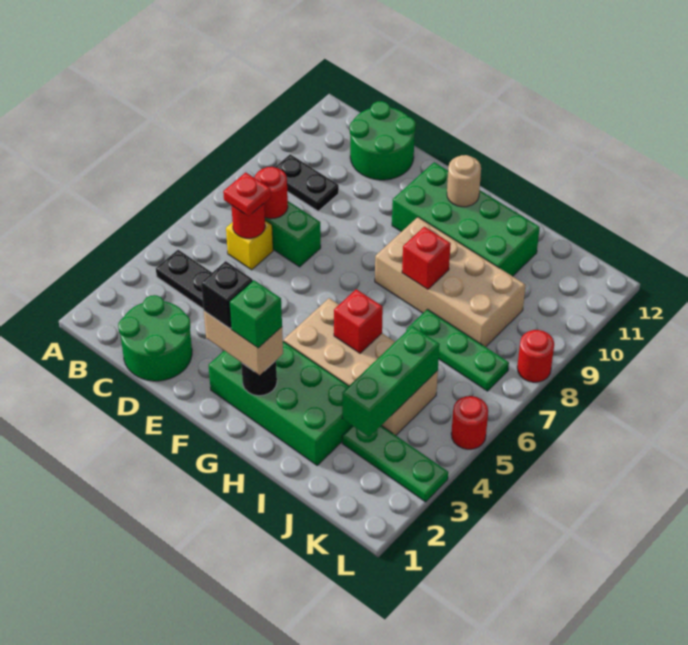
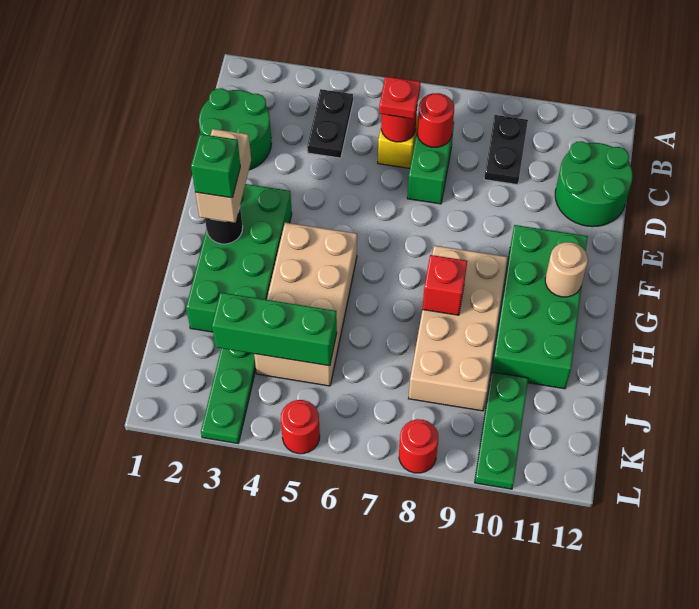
black 1x1 brick [201,261,253,328] -> none
red 1x1 brick [334,289,383,353] -> none
green 1x3 plate [406,309,509,391] -> green 1x3 plate moved to [475,372,528,489]

